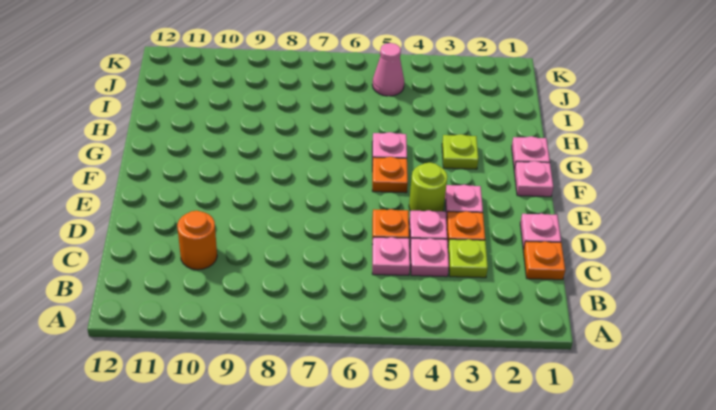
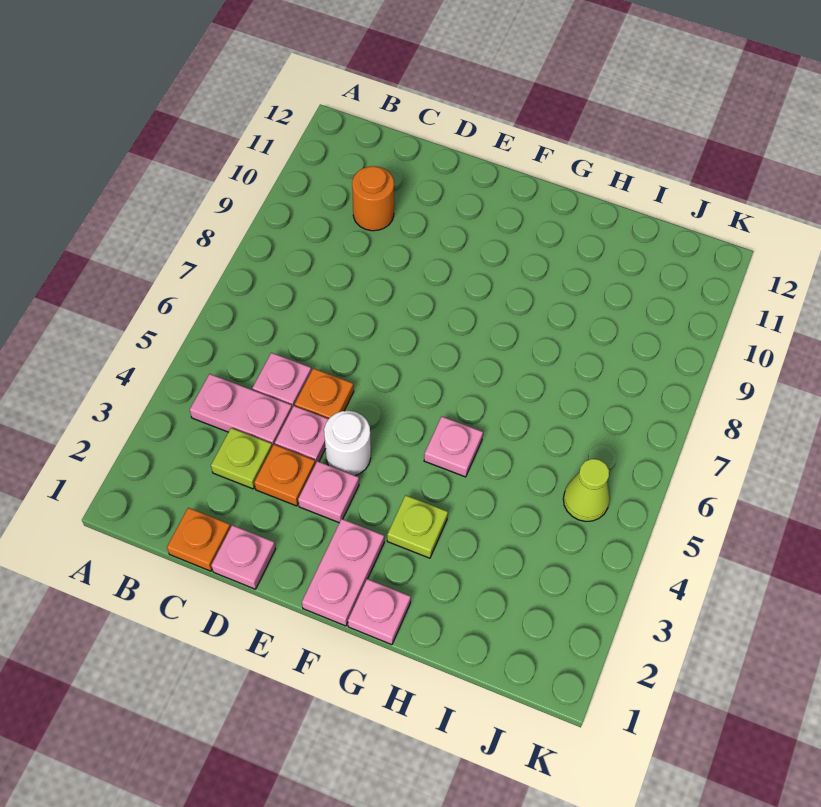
pink 1x1 plate [410,238,449,277] -> pink 1x2 plate [190,374,292,447]
lime 1x1 round brick [409,163,447,211] -> white 1x1 round brick [324,411,371,475]
pink 1x1 plate [514,161,553,197] -> pink 1x2 plate [302,519,384,626]
orange 1x1 plate [372,157,408,193] -> none
pink 1x1 cone [372,43,404,96] -> lime 1x1 cone [563,459,610,521]

